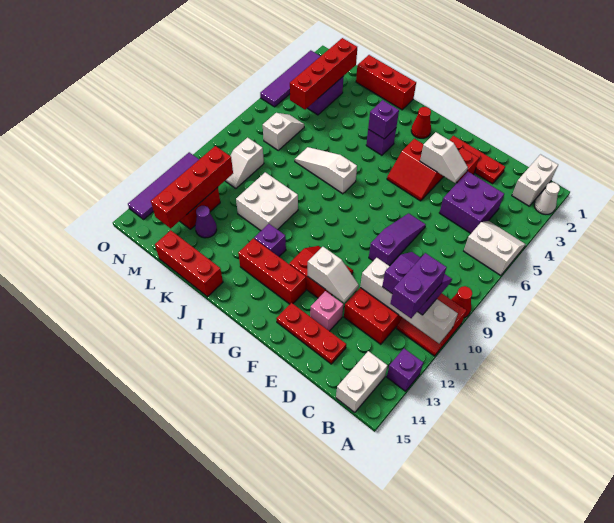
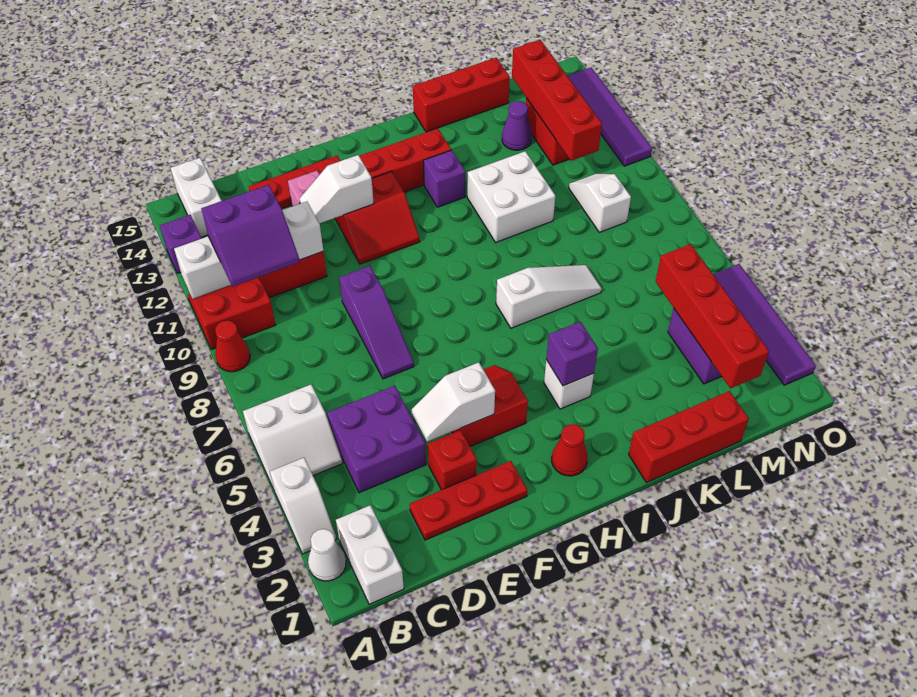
purple 1x2 brick [390,253,447,318] -> none
purple 1x1 brick [366,128,396,155] -> white 1x1 brick [544,360,594,409]
white 1x2 slope [263,113,304,150] -> white 1x2 slope moved to [270,458,337,554]

